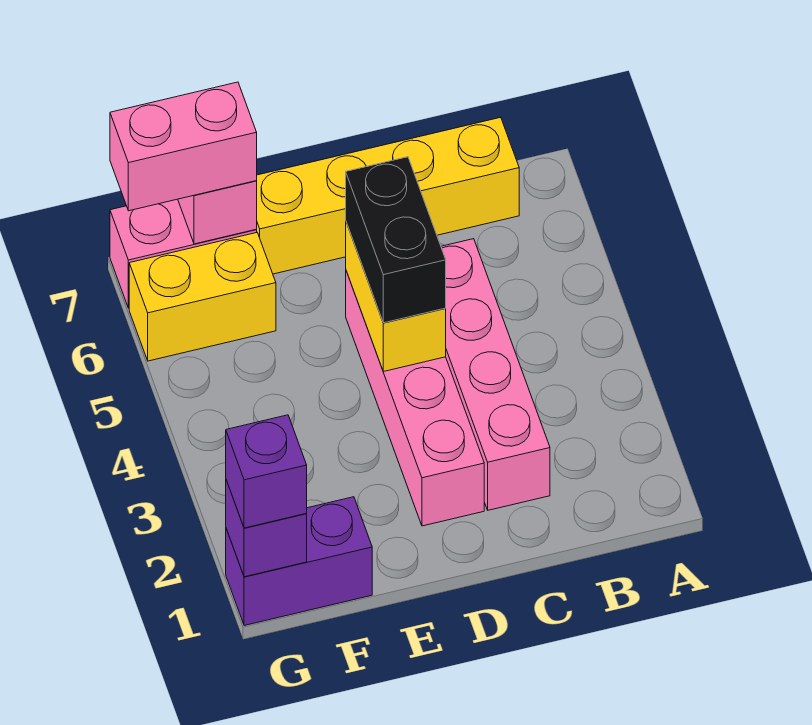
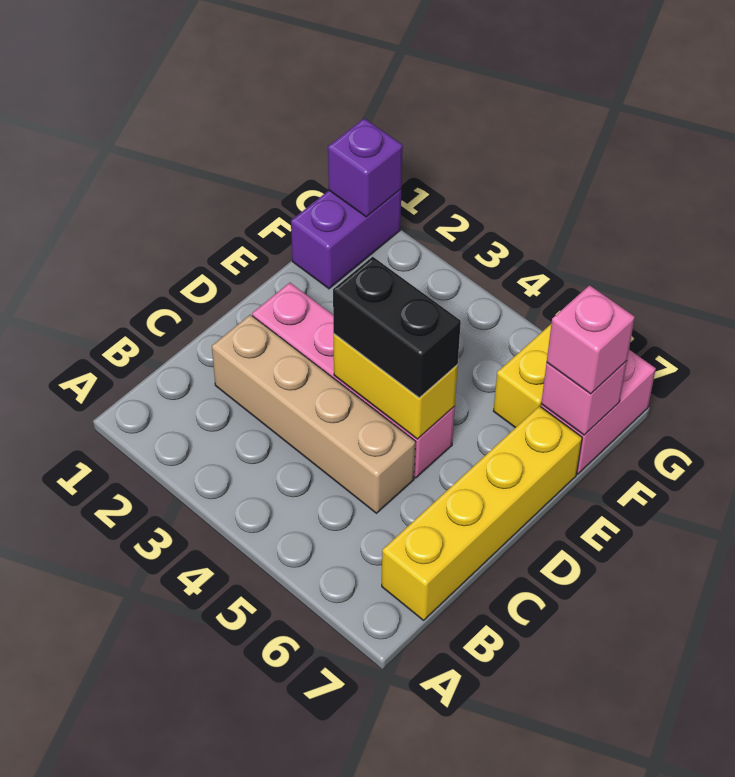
pink 1x4 brick [441,239,550,510] -> tan 1x4 brick [212,315,415,513]
pink 1x2 brick [110,82,257,211] -> pink 1x1 brick [547,285,635,394]
purple 1x1 brick [226,415,307,528] -> none

